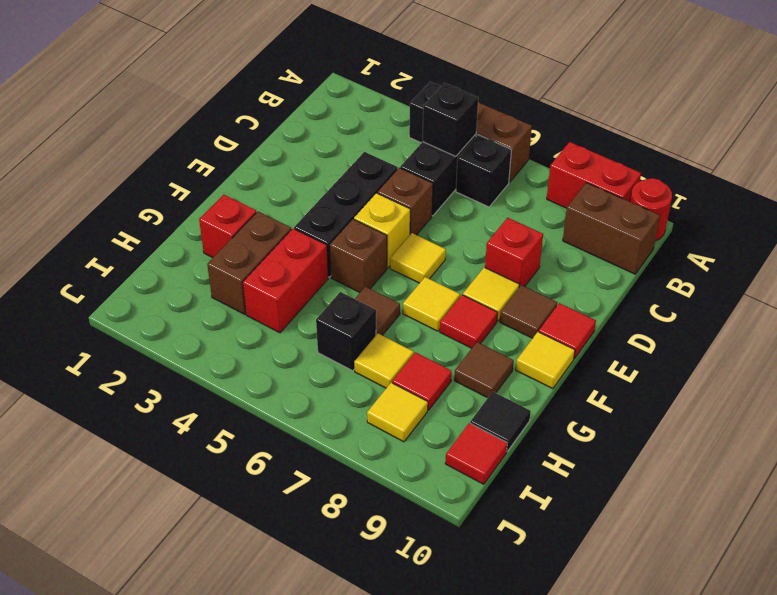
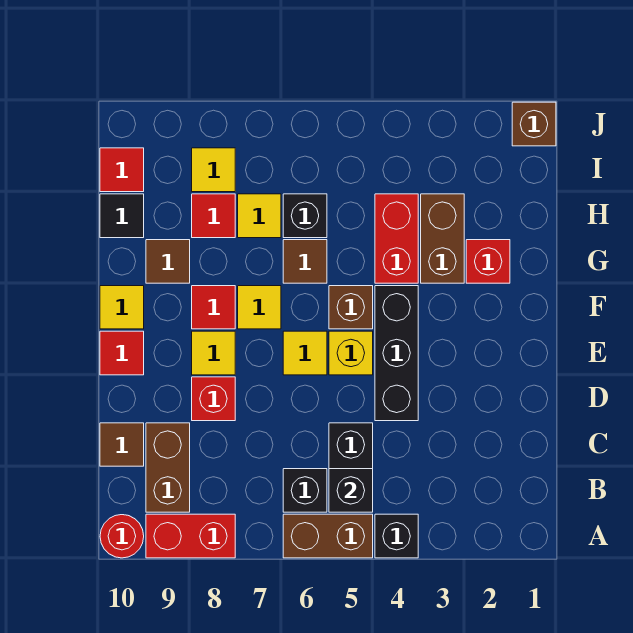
brown 1x2 brick [563,183,660,274] -> brown 1x2 brick turned to [146,423,190,512]
brown 1x1 brick [377,168,433,235] -> brown 1x1 brick moved to [512,102,556,146]
brown 1x1 tile [500,285,557,338] -> brown 1x1 tile moved to [100,423,144,466]

